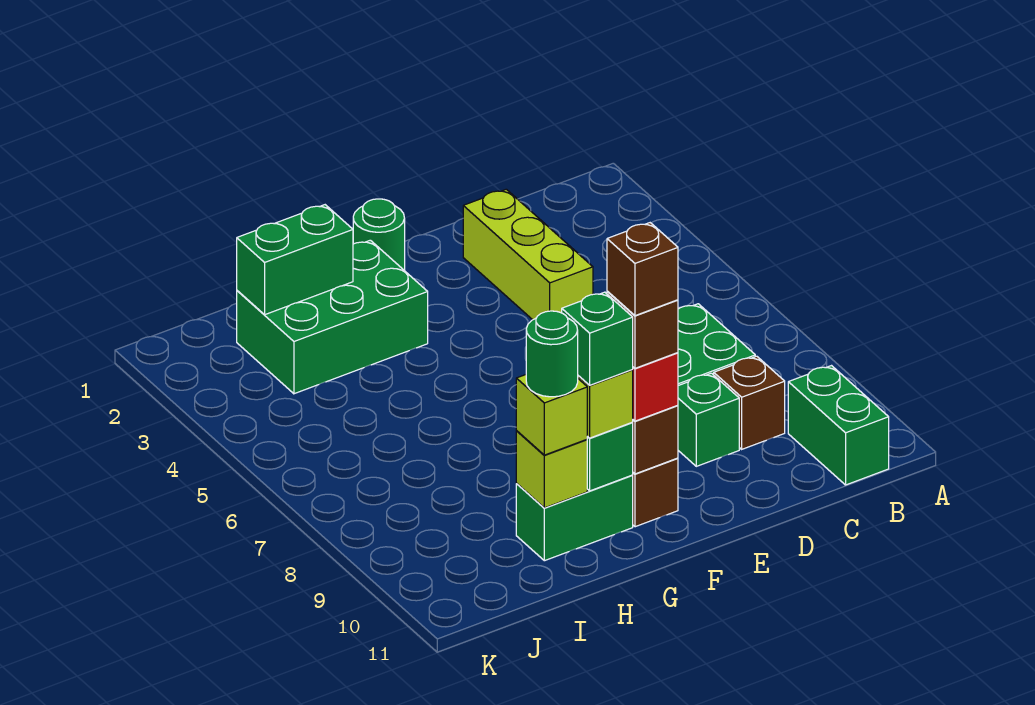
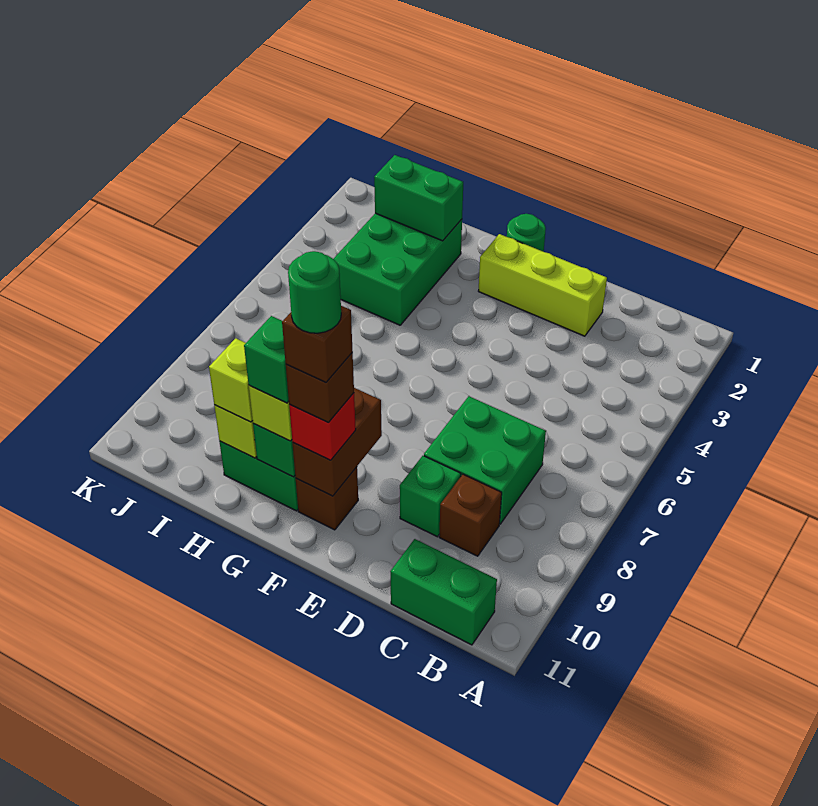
green 1x2 brick [788,366,889,485] -> green 1x2 brick turned to [390,539,497,645]
lime 1x3 brick [463,189,593,320] -> lime 1x3 brick turned to [479,234,607,336]
green 2x3 brick [237,240,428,394] -> green 2x3 brick turned to [334,213,462,325]
green 1x1 round brick [526,311,578,397] -> green 1x1 round brick moved to [288,251,341,333]

